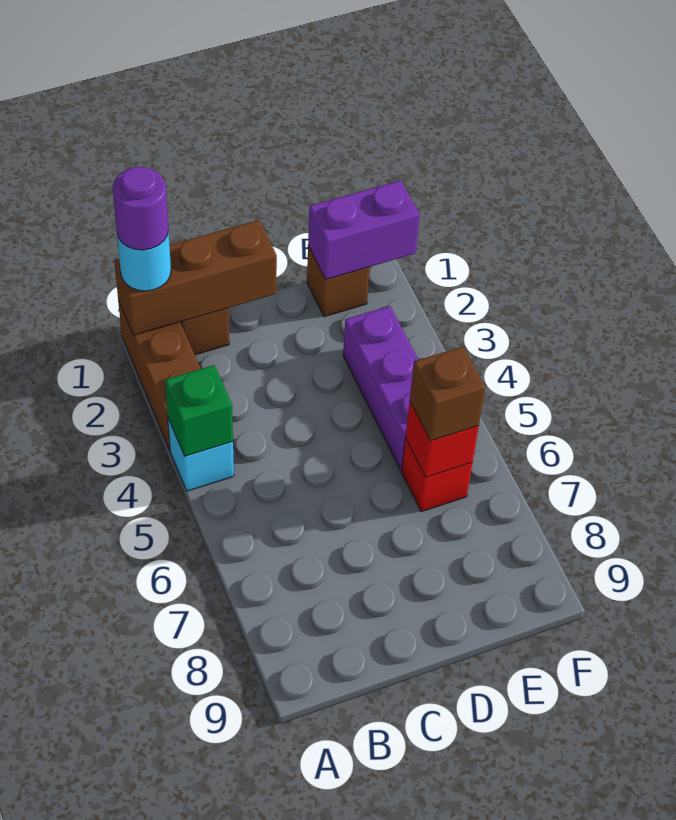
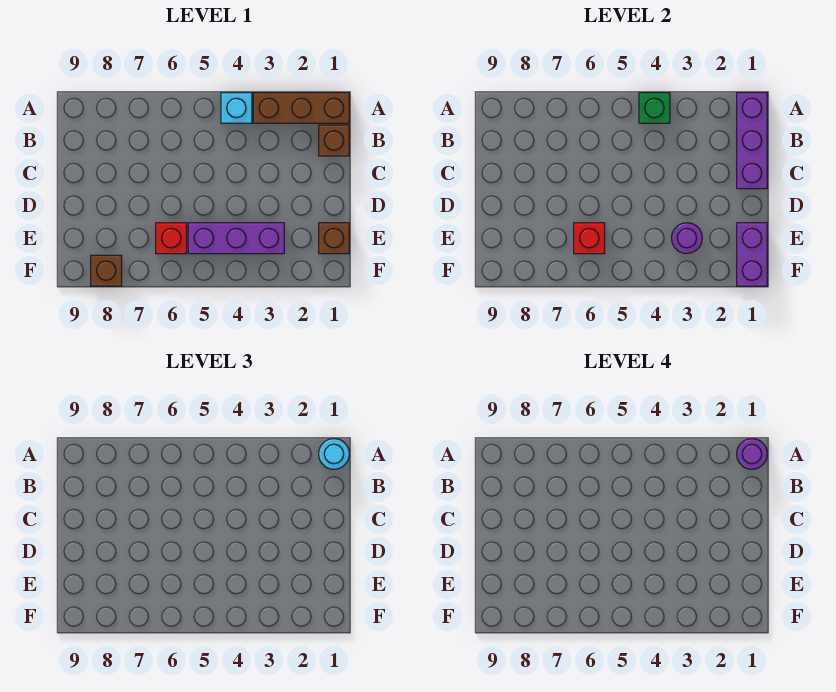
brown 1x3 brick [114,220,277,335] -> purple 1x3 brick [737,93,767,189]
none -> purple 1x1 round brick [671,223,702,254]
brown 1x1 brick [410,347,485,441] -> brown 1x1 brick moved to [91,255,122,286]

